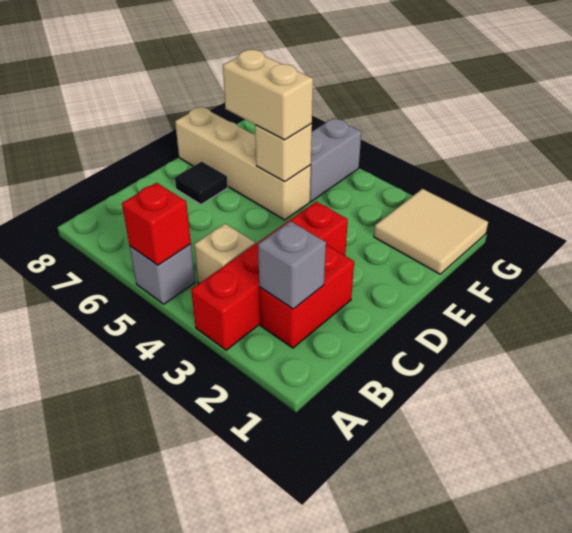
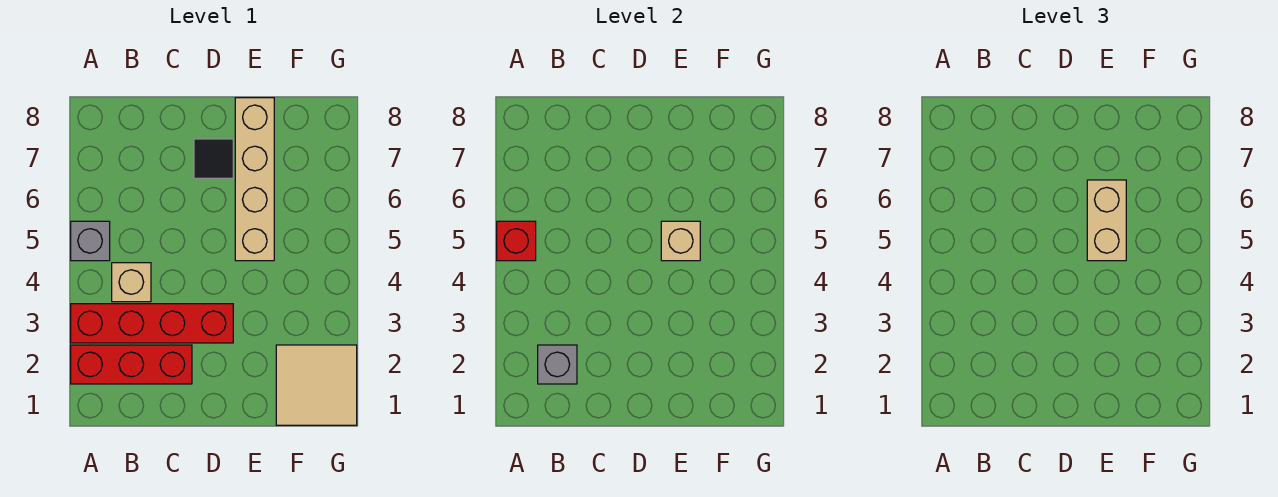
red 1x2 brick [259,245,354,348] -> red 1x3 brick [71,345,192,384]
grey 1x2 brick [310,118,361,202] -> none

